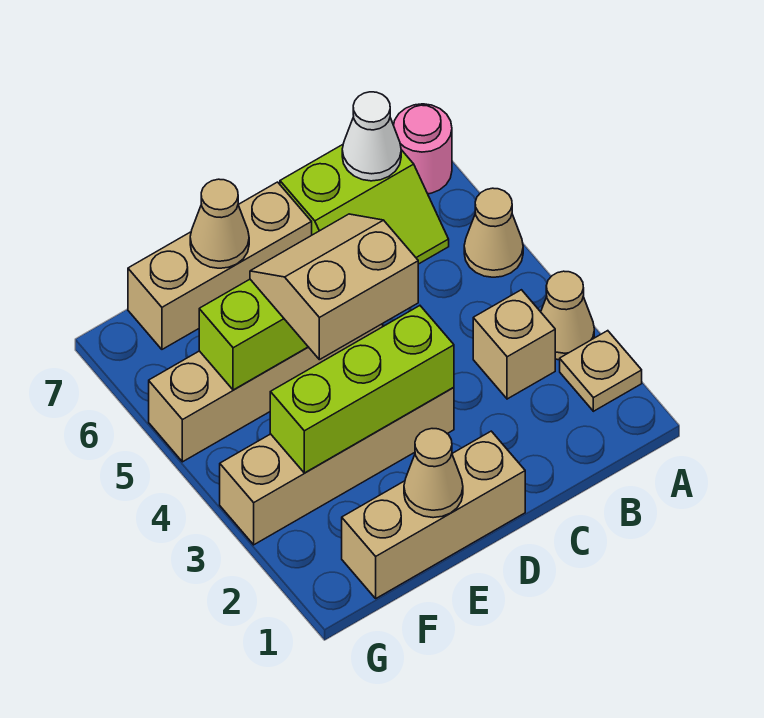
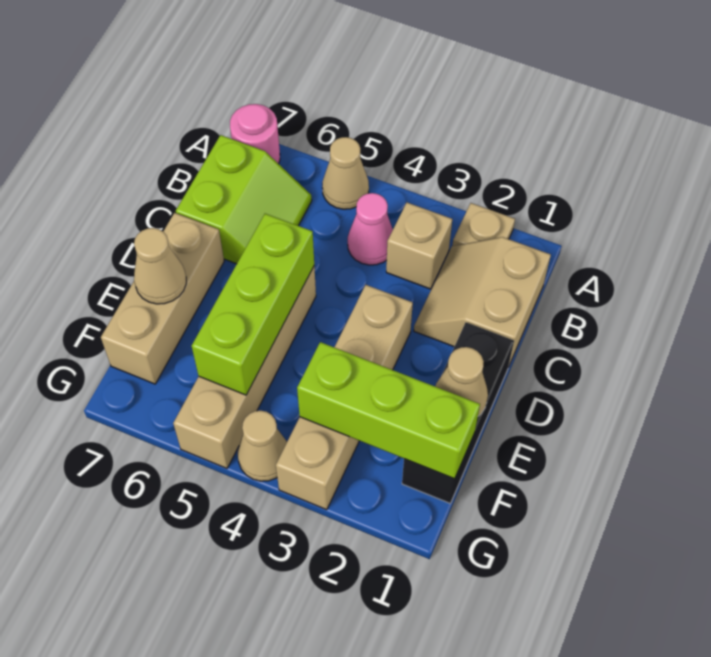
tan 1x1 cone [541,271,594,360] -> tan 1x1 cone moved to [238,411,287,481]
none -> pink 1x1 cone [348,193,393,265]
white 1x1 cone [342,92,401,181] -> none
tan 1x3 brick [342,431,525,598] -> black 1x3 brick [402,323,514,503]
lime 1x3 brick [270,306,454,473] -> lime 1x3 brick turned to [297,342,480,479]
tan 2x2 slope [250,214,418,360] -> tan 2x2 slope moved to [414,237,551,367]

